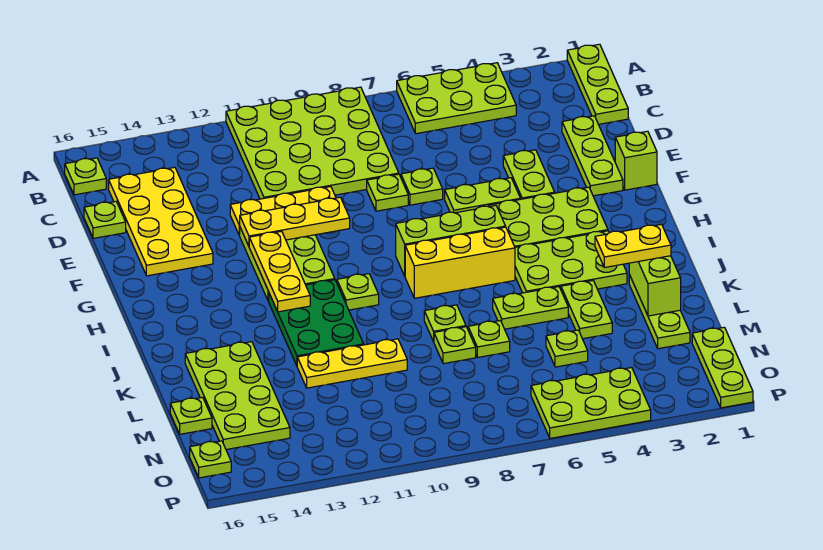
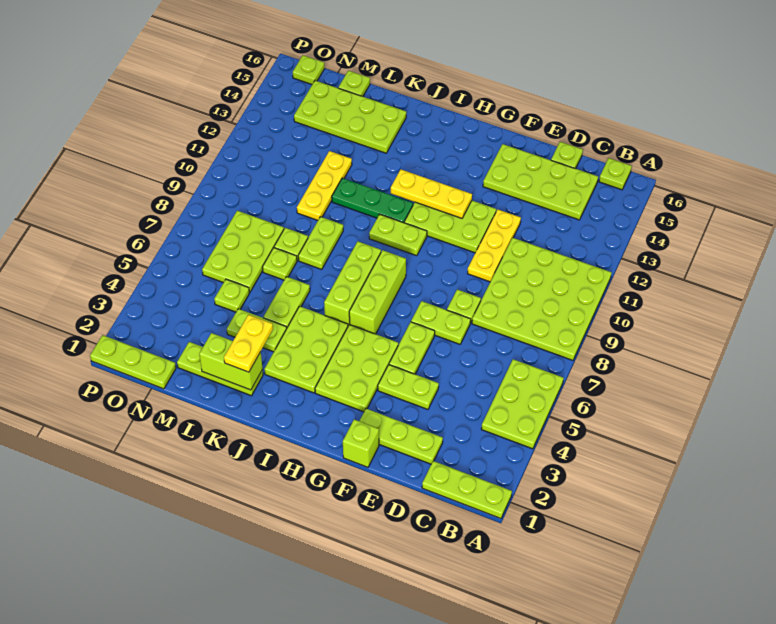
yellow 2x4 plate [109,167,213,276] -> lime 2x4 plate [483,144,598,220]
lime 1x1 plate [401,168,443,205] -> lime 1x2 plate [411,301,471,344]
yellow 1x3 plate [239,197,350,246] -> none
yellow 1x3 brick [405,227,515,298] -> lime 1x3 brick [324,241,381,326]
lime 1x1 plate [337,274,379,310] -> lime 1x2 plate [369,214,427,256]
green 2x3 plate [269,280,364,366] -> green 1x3 plate [332,178,413,223]
lime 1x1 plate [424,305,466,342] -> lime 1x2 plate [298,217,343,269]
lime 2x3 plate [531,367,651,438] -> lime 2x3 plate moved to [202,211,284,292]

